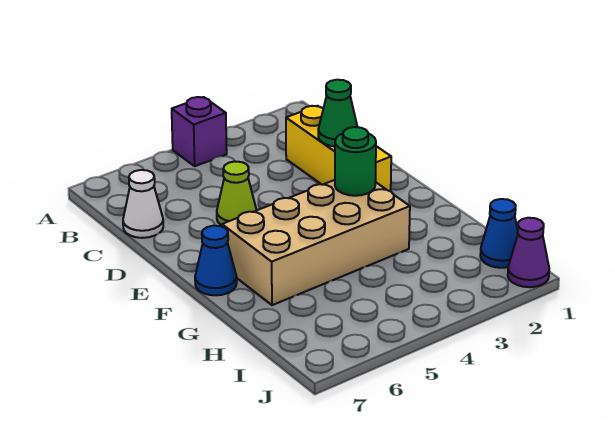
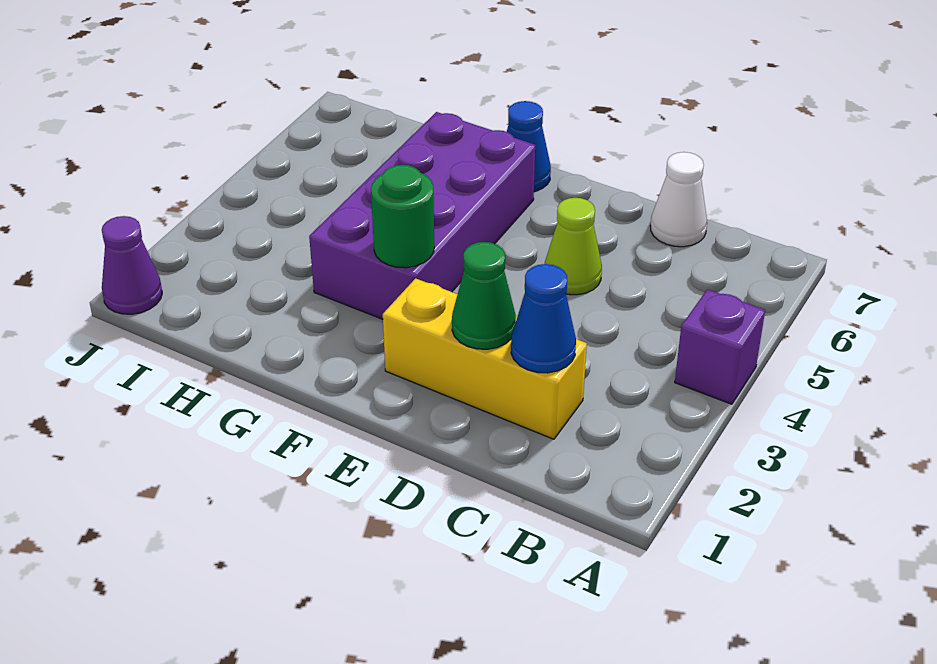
tan 2x4 brick [222,180,410,305] -> purple 2x4 brick [309,112,535,319]
blue 1x1 cone [480,199,518,268] -> blue 1x1 cone moved to [511,264,576,373]

